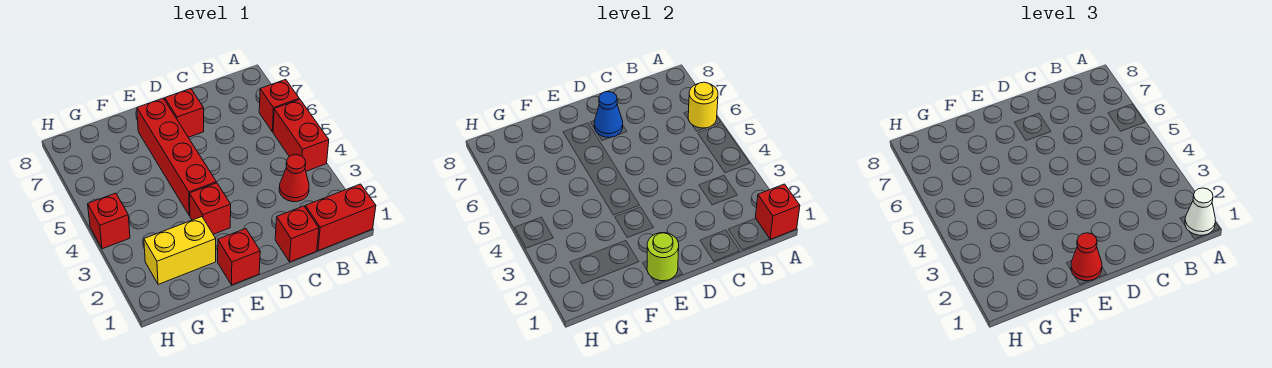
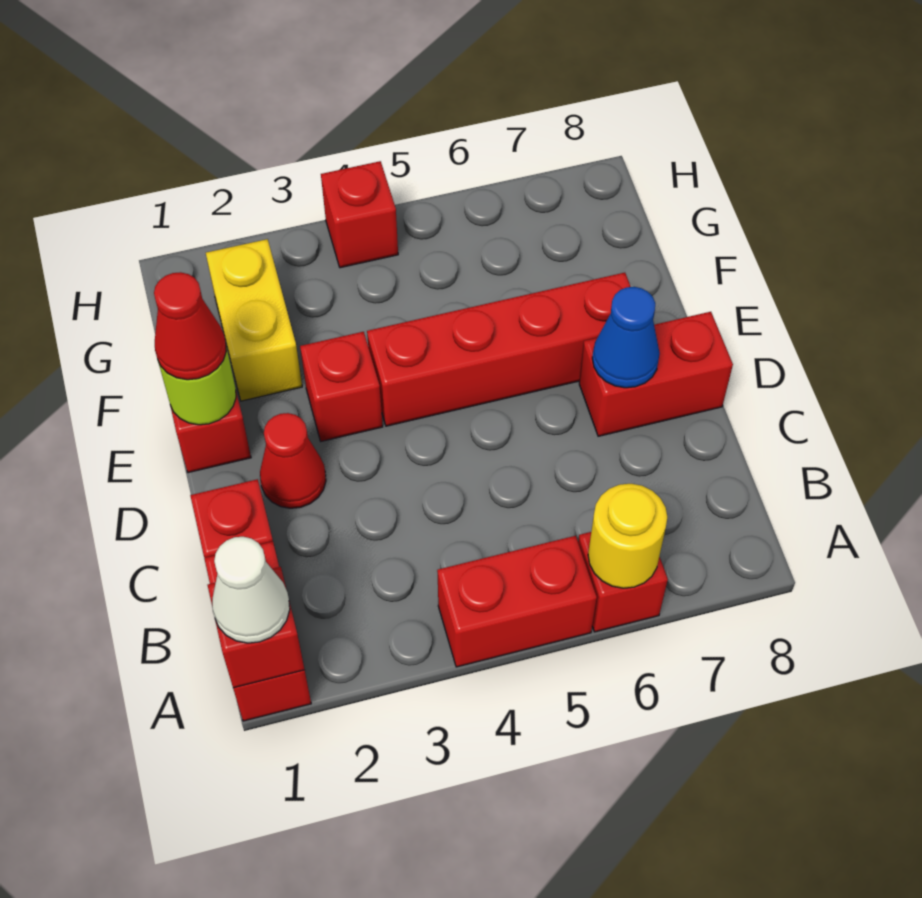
red 1x1 cone [279,155,309,202] -> red 1x1 cone moved to [260,413,326,508]
red 1x1 brick [165,89,204,137] -> red 1x2 brick [579,312,733,436]

